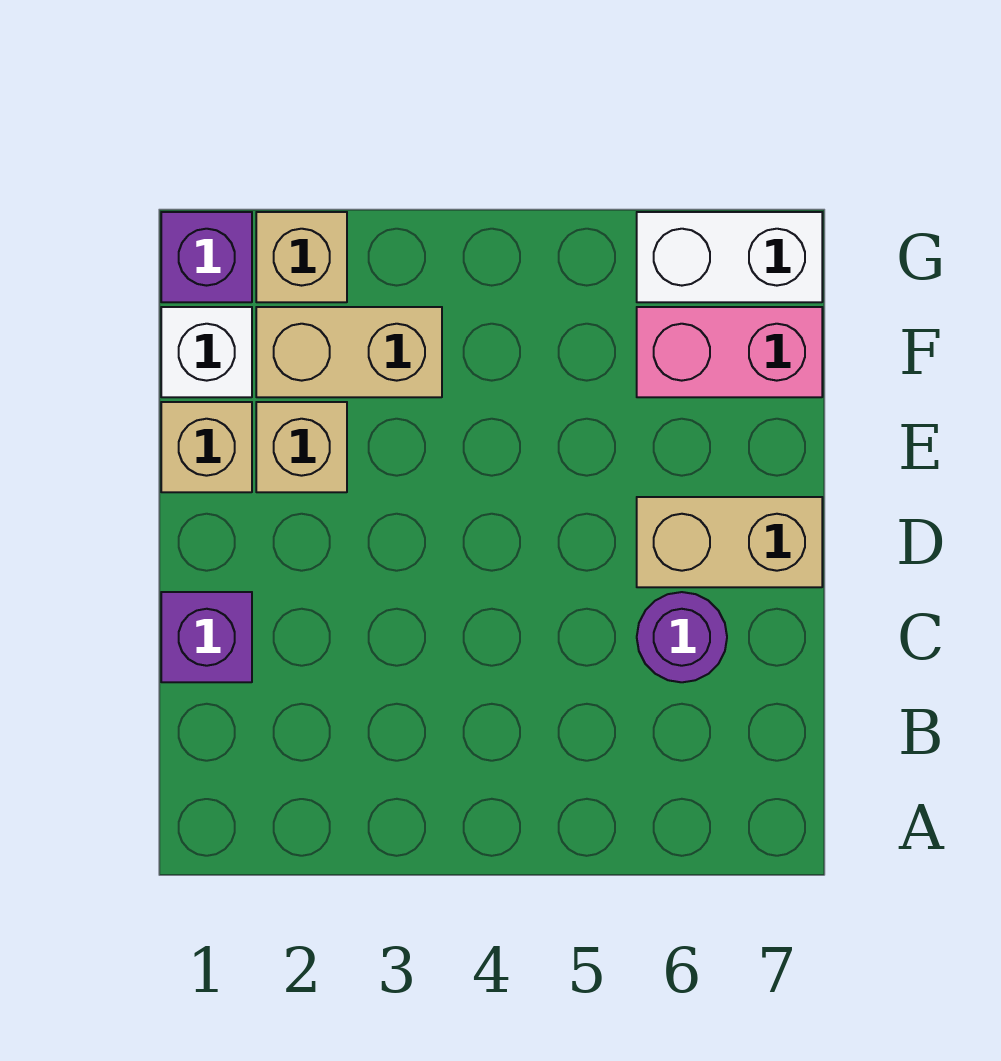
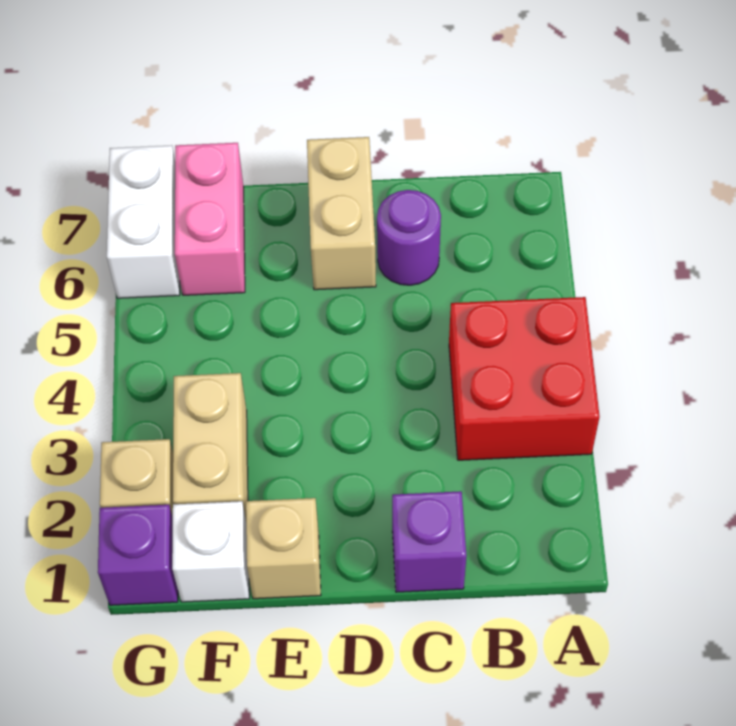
none -> red 2x2 brick [449,297,600,460]
tan 1x1 brick [256,402,347,492] -> none

